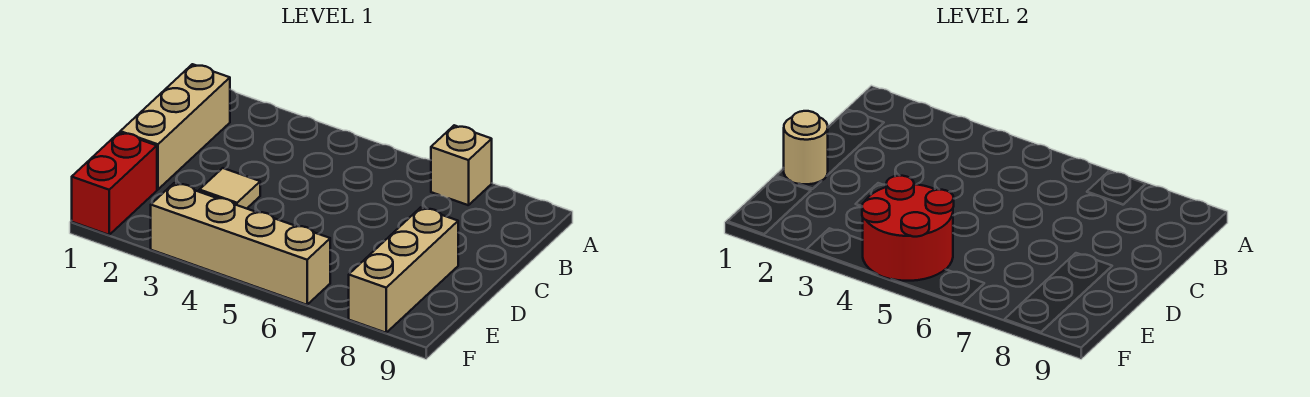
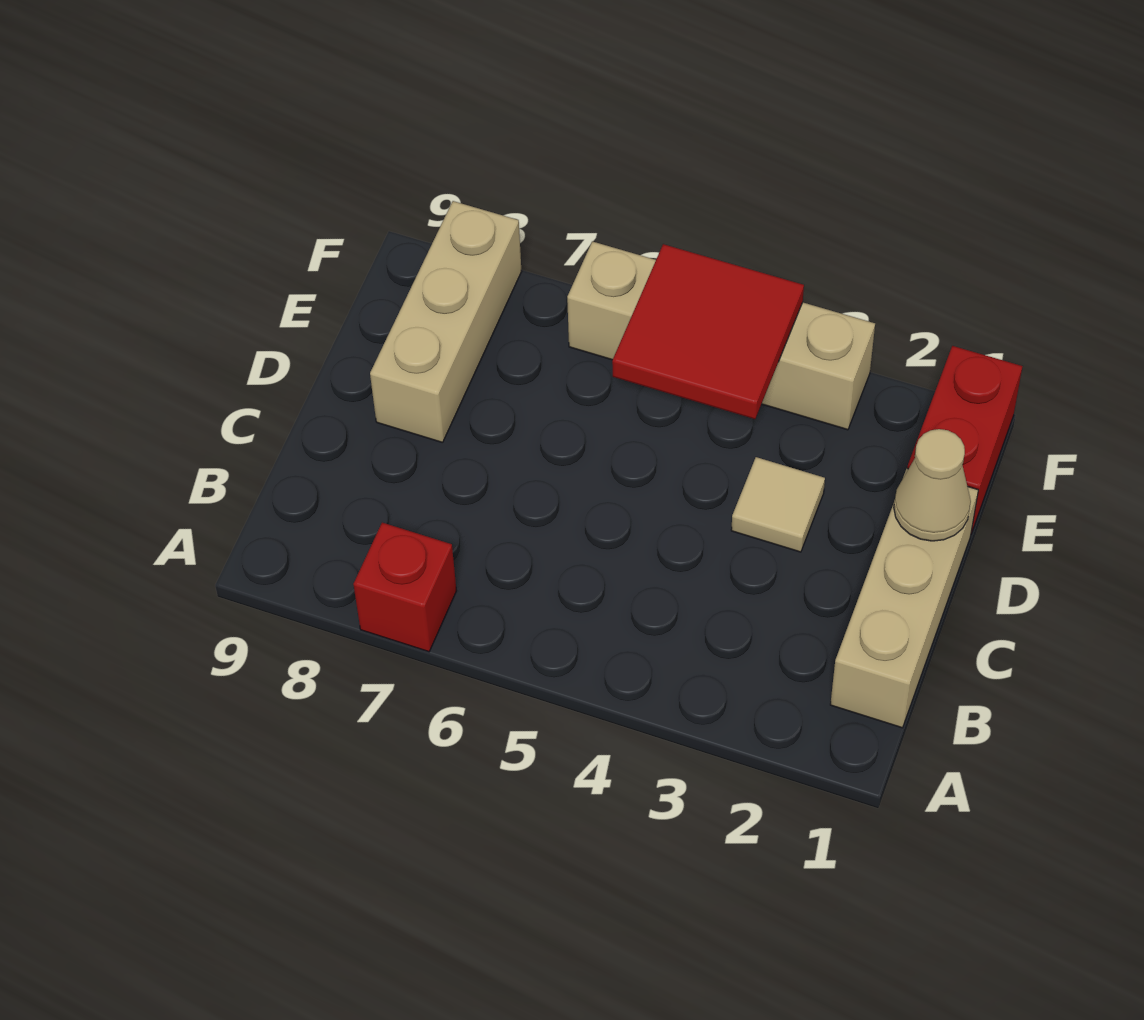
tan 1x1 brick [431,125,492,205] -> red 1x1 brick [353,523,456,652]
tan 1x1 round brick [784,111,828,184] -> tan 1x1 cone [894,429,971,541]
red 2x2 round brick [862,176,954,281] -> red 2x2 tile [612,244,804,419]

